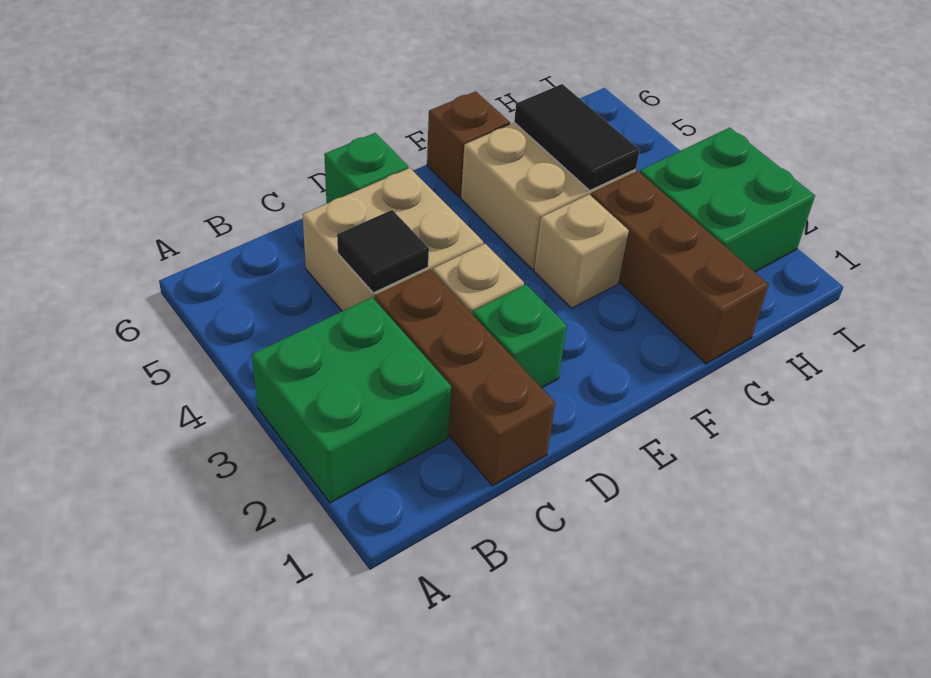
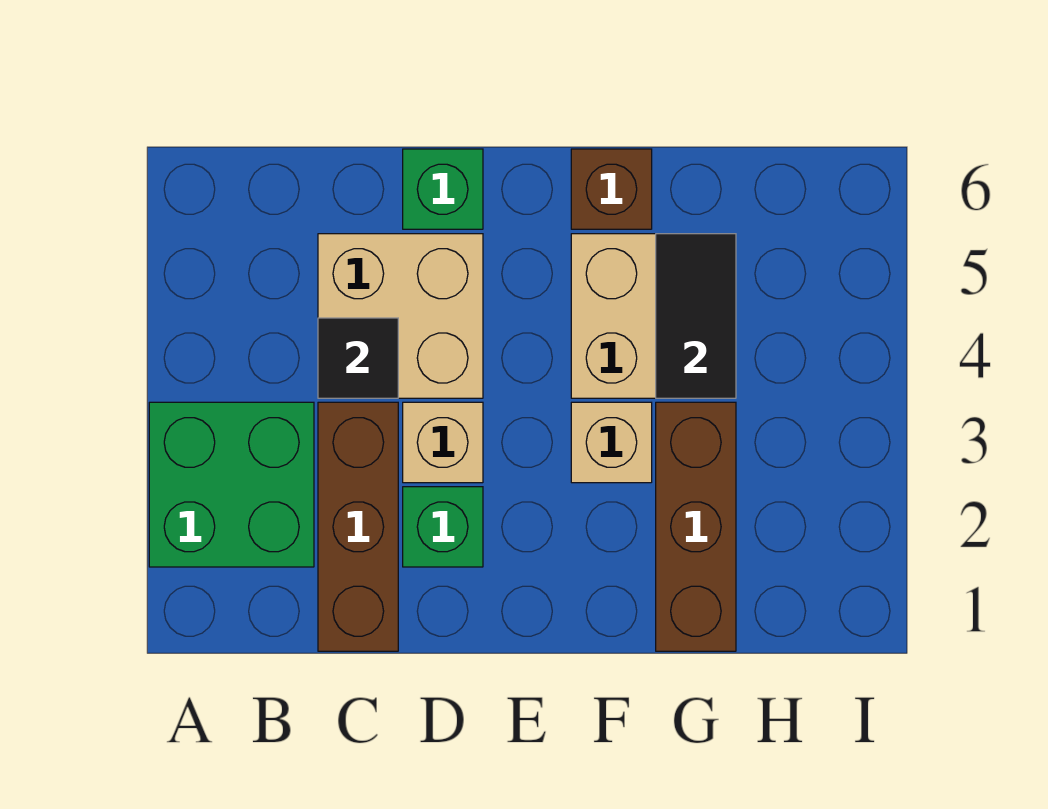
green 2x2 brick [640,128,815,272] -> none

